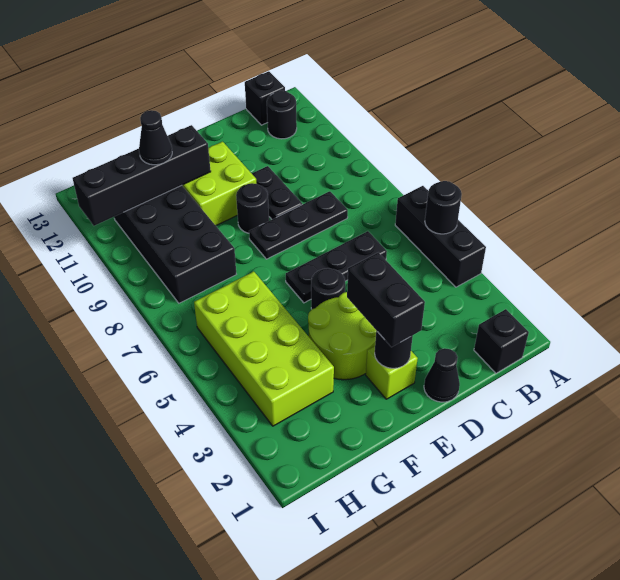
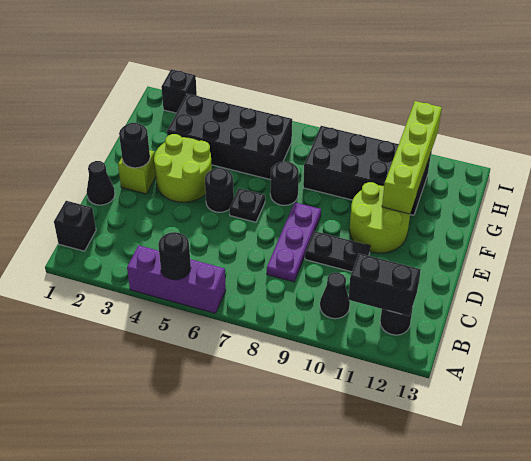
black 1x3 brick [395,186,486,287] -> purple 1x3 brick [127,245,226,313]
black 1x1 brick [245,71,285,125] -> black 1x1 brick moved to [161,69,197,113]
black 1x3 plate [286,231,387,303] -> black 1x1 plate [229,188,265,222]
black 1x3 plate [249,191,348,259] -> purple 1x3 plate [267,202,321,282]
black 1x2 brick [347,252,425,347] -> black 1x2 brick moved to [348,253,421,316]
black 1x1 round brick [236,183,269,233] -> black 1x1 round brick moved to [270,161,299,205]
lime 2x2 brick [182,142,256,225] -> lime 2x2 round brick [350,182,410,253]
black 1x4 brick [73,125,211,226] -> lime 1x4 brick [382,101,442,214]
lime 2x4 brick [194,271,334,426] -> black 2x4 brick [167,94,292,180]
black 1x1 cone [139,110,172,165] -> black 1x1 cone moved to [320,273,350,319]

